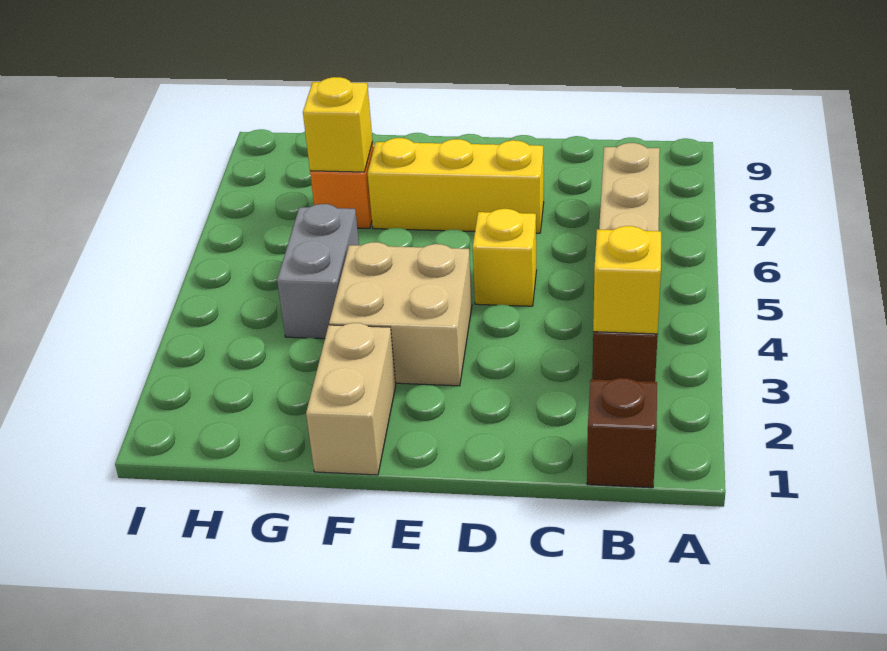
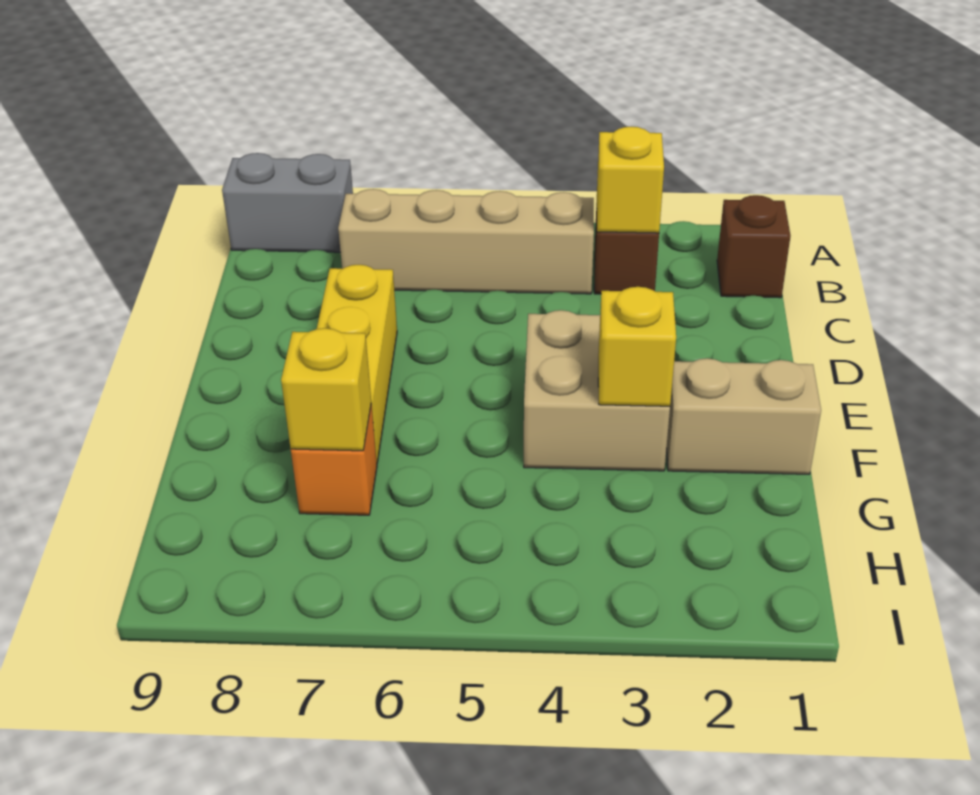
yellow 1x1 brick [473,209,537,306] -> yellow 1x1 brick moved to [598,287,676,406]
grey 1x2 brick [277,204,359,339] -> grey 1x2 brick moved to [222,153,353,252]

